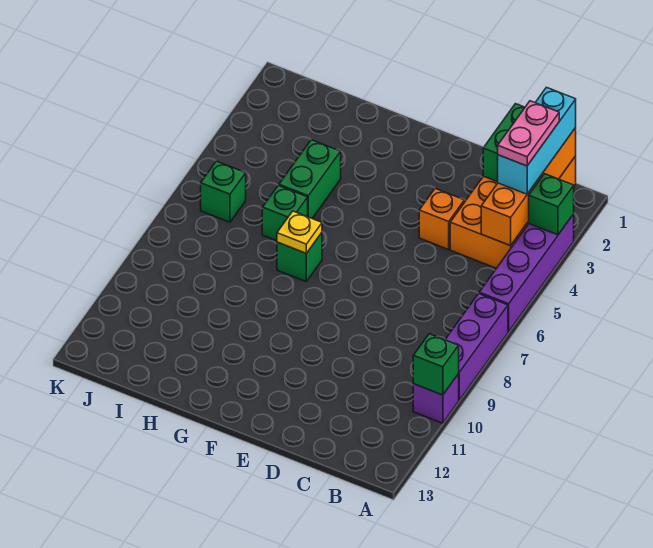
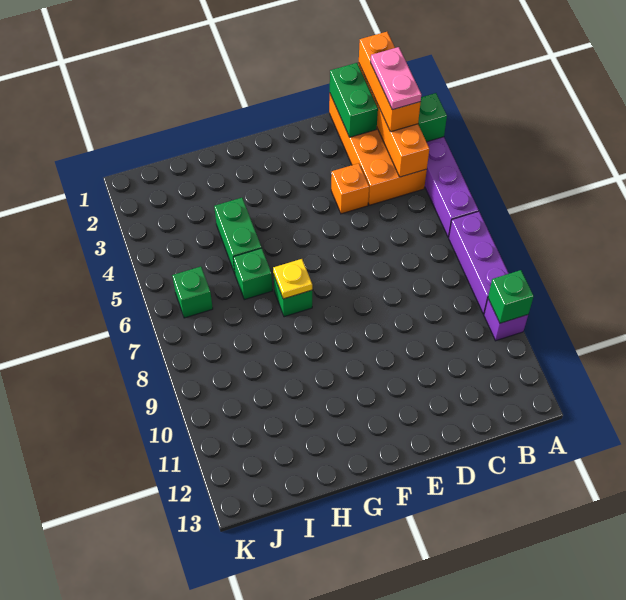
cyan 1x3 brick [498,87,576,194] -> orange 1x3 brick [359,32,421,132]

